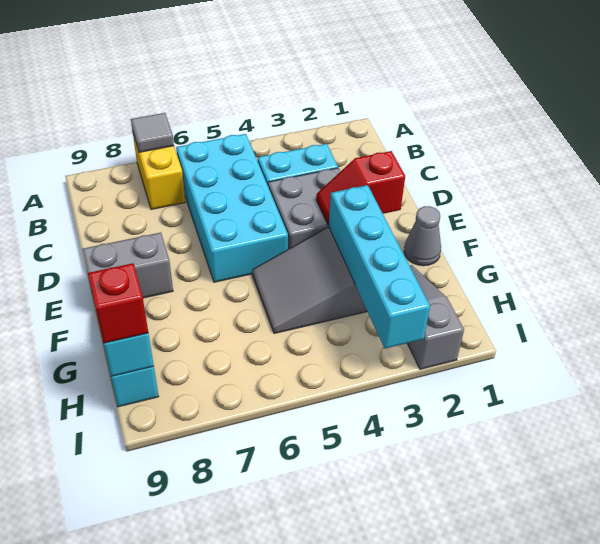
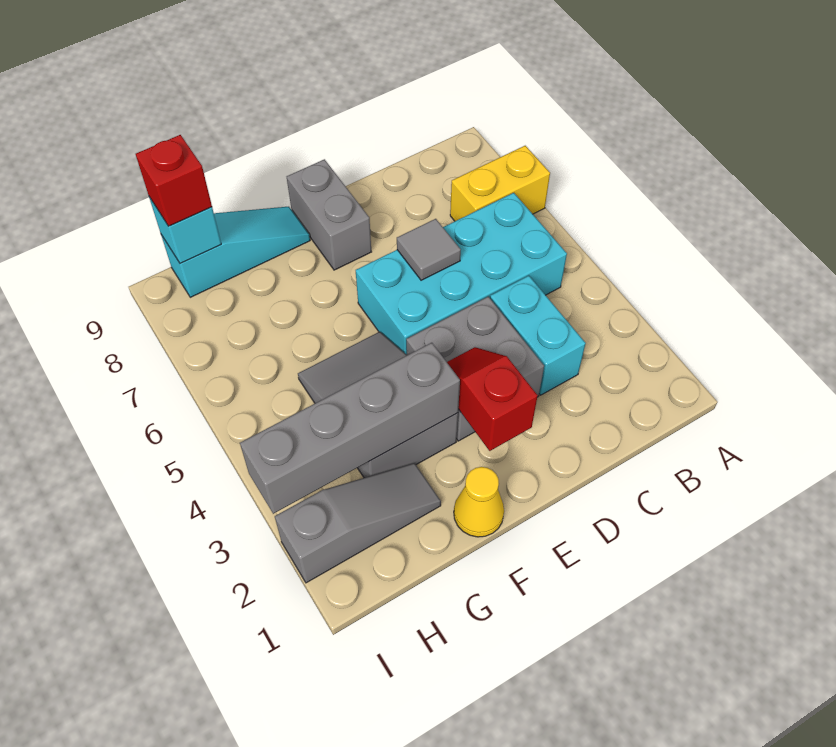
grey 1x1 tile [131,113,174,152] -> grey 1x1 tile moved to [397,219,461,280]
grey 1x1 cone [404,206,441,266] -> yellow 1x1 cone [454,467,504,537]
cyan 1x4 brick [328,185,430,349] -> grey 1x4 brick [240,343,460,514]

